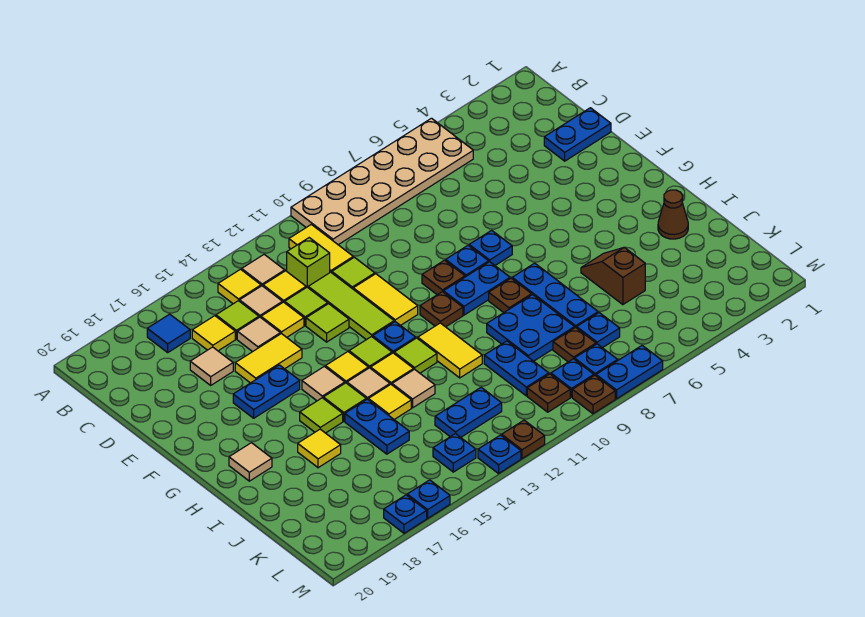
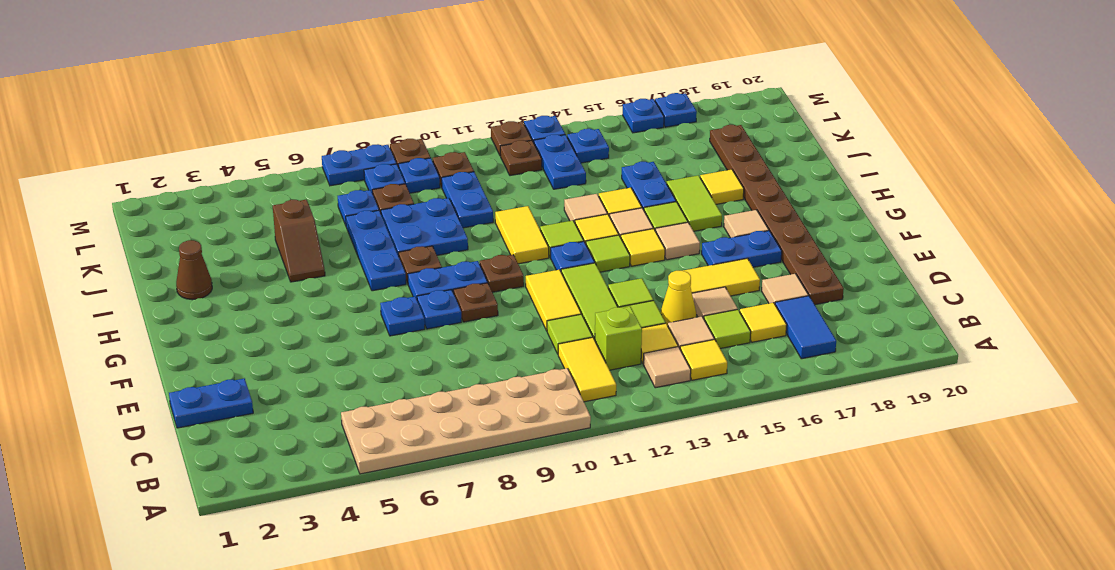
blue 1x1 tile [147,314,190,352] -> blue 1x2 tile [775,296,836,359]
yellow 1x1 tile [261,302,304,337] -> yellow 1x1 cone [661,271,696,326]
none -> brown 1x8 plate [710,125,844,305]
lime 1x1 tile [300,398,343,433] -> lime 1x2 tile [667,175,722,231]
tan 1x1 tile [229,443,272,481] -> tan 1x1 tile moved to [724,210,769,238]
blue 1x2 plate [435,387,502,437] -> blue 1x2 plate turned to [534,135,586,189]
none -> brown 1x1 plate [500,140,542,176]

